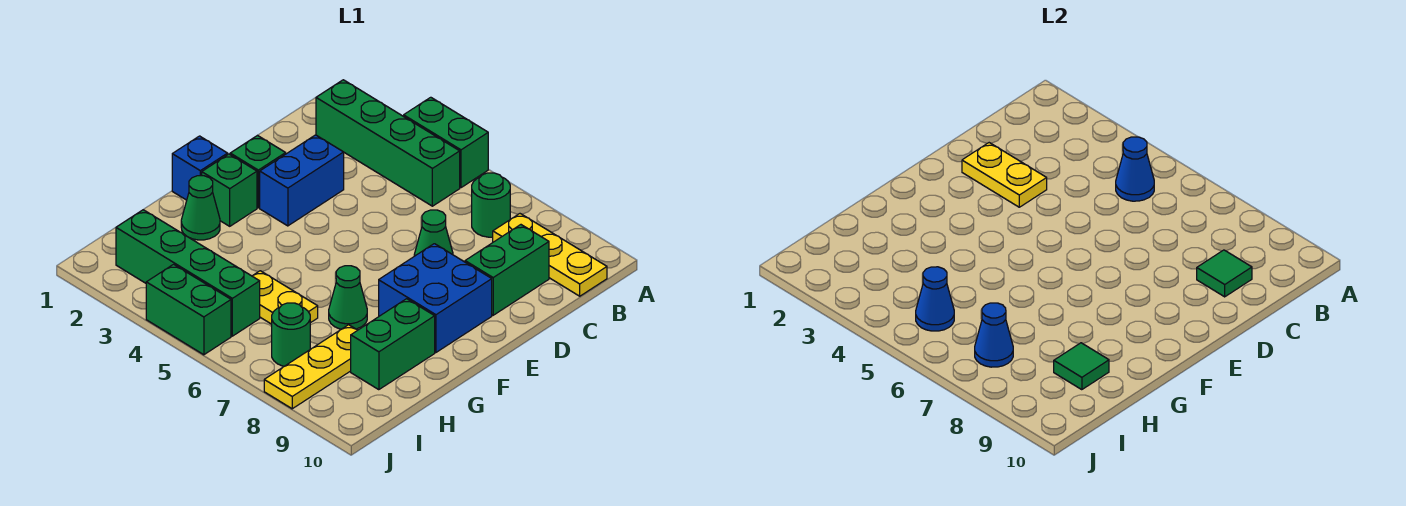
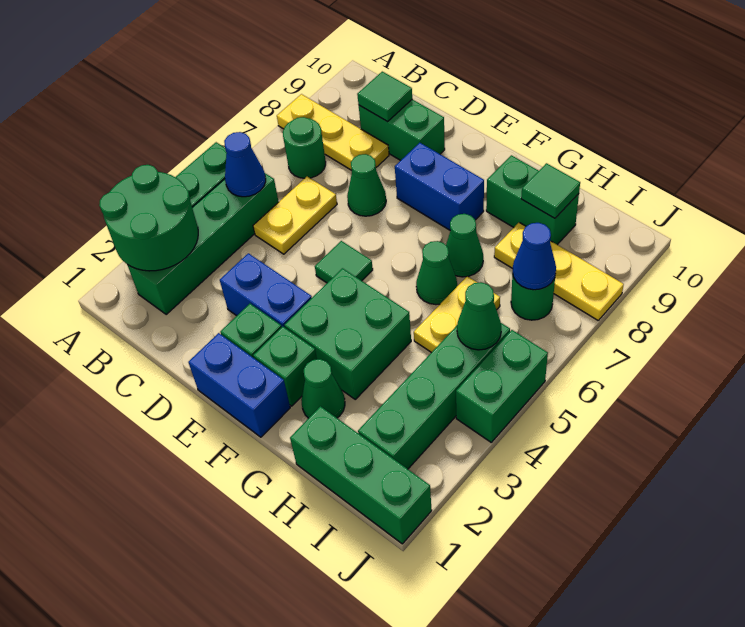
none -> green 2x2 round brick [99,165,198,271]
yellow 1x3 plate [493,214,607,296] -> yellow 1x3 plate turned to [277,94,389,170]
yellow 1x2 plate [962,143,1047,207] -> yellow 1x2 plate moved to [253,177,337,254]
none -> green 1x1 tile [315,241,373,283]
blue 2x2 brick [379,244,492,352] -> blue 1x2 brick [395,143,484,230]
blue 1x1 brick [172,136,228,200] -> blue 1x2 brick [188,333,290,437]
none -> green 2x2 brick [284,268,411,399]
none -> green 1x1 cone [416,241,457,305]
none -> green 1x3 brick [290,406,432,544]
blue 1x1 cone [916,267,954,331] -> green 1x1 cone [457,282,501,350]

